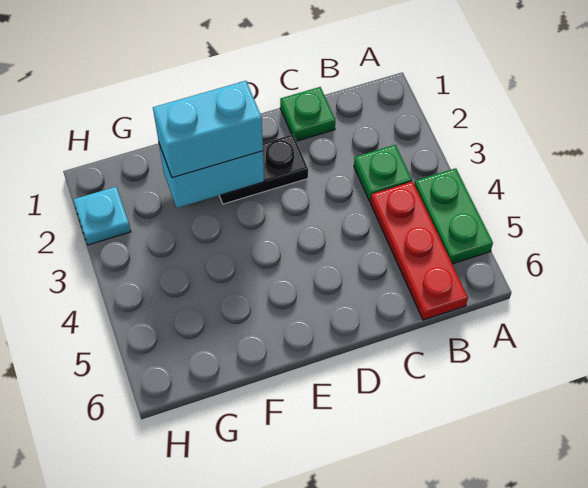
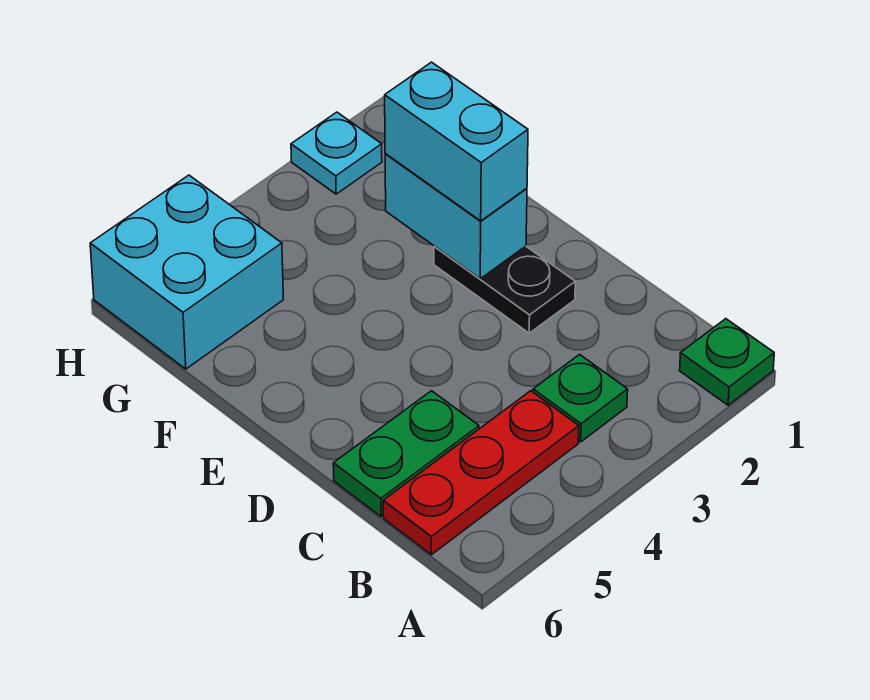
green 1x2 plate [414,168,493,264] -> green 1x2 plate moved to [333,391,479,517]
green 1x1 plate [280,87,335,141] -> green 1x1 plate moved to [680,319,774,405]
none -> cyan 2x2 brick [90,175,283,369]

